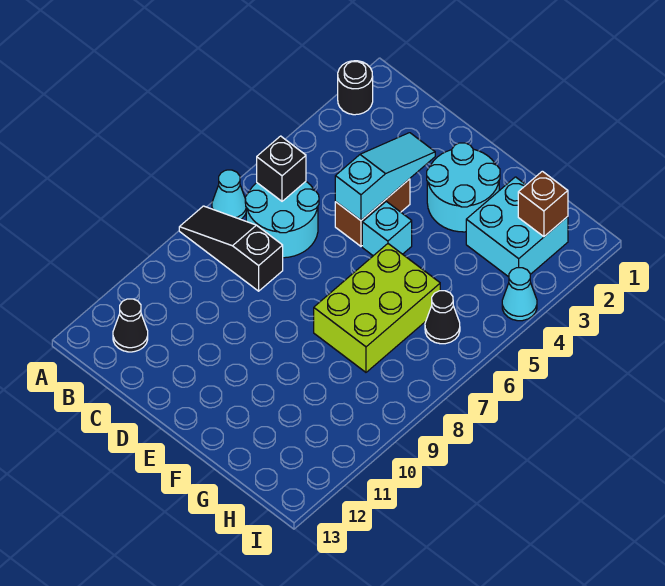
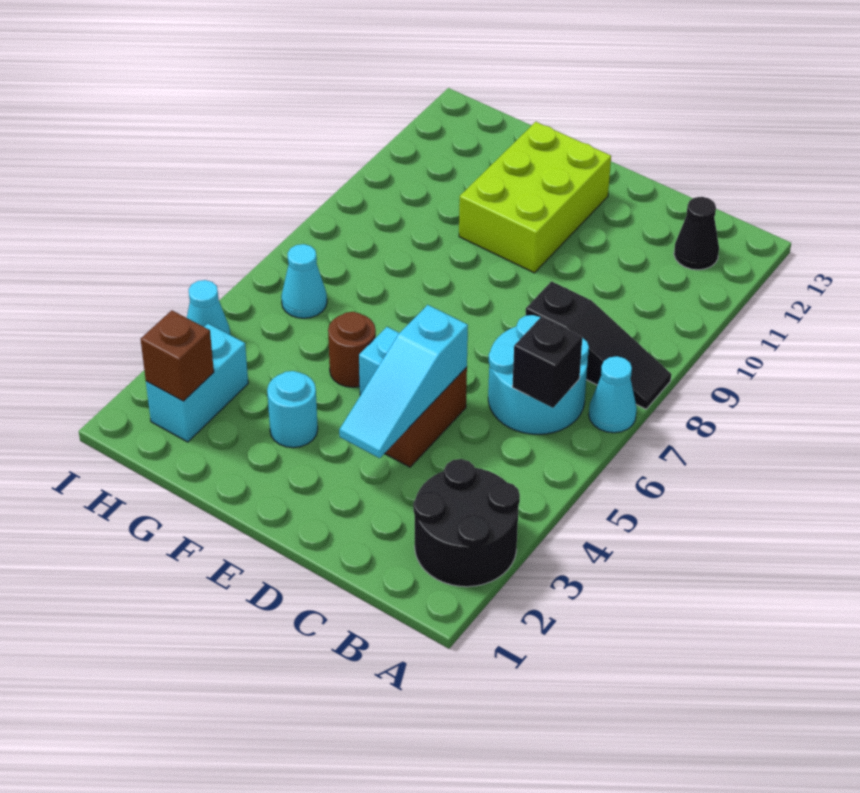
black 1x1 round brick [338,61,373,115] -> black 2x2 round brick [413,459,520,587]
cyan 2x2 round brick [427,143,500,232] -> cyan 1x1 round brick [267,371,318,448]
none -> brown 1x1 round brick [328,312,376,387]
lime 2x3 brick [314,244,440,372] -> lime 2x3 brick moved to [459,122,611,273]
cyan 2x2 brick [466,177,568,277] -> cyan 1x2 brick [146,324,248,442]
black 1x1 cone [425,291,460,344] -> cyan 1x1 cone [281,244,327,318]

